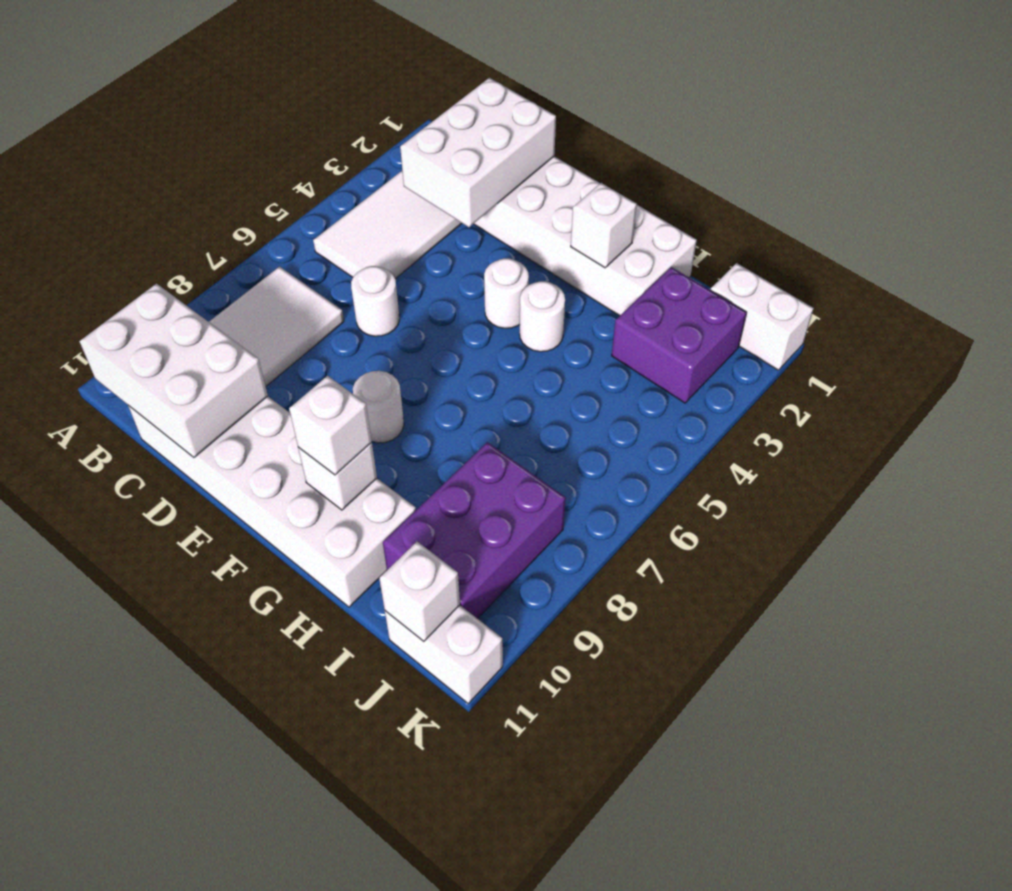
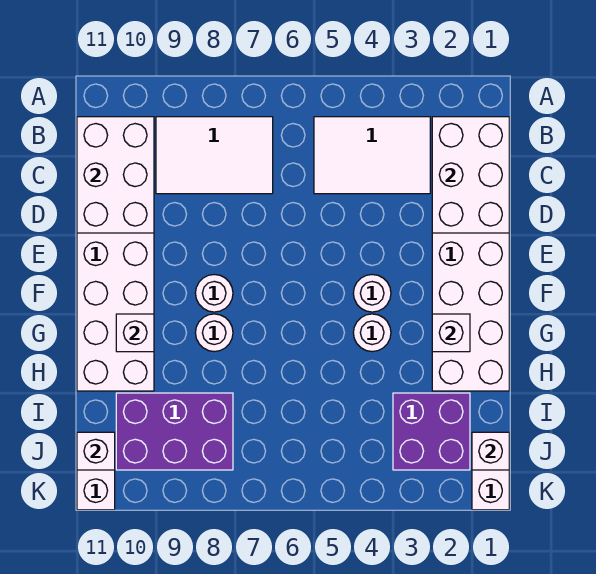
white 2x3 brick [400,78,556,227] -> white 2x3 brick turned to [432,117,509,233]
white 1x1 round brick [351,266,399,336] -> white 1x1 round brick moved to [195,314,233,352]
white 1x1 brick [289,376,372,475] -> white 1x1 brick moved to [472,432,509,470]

